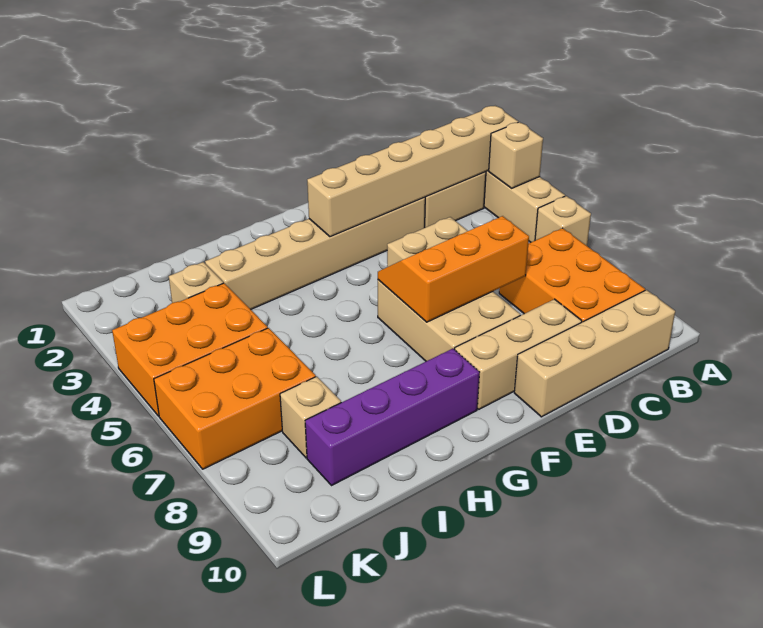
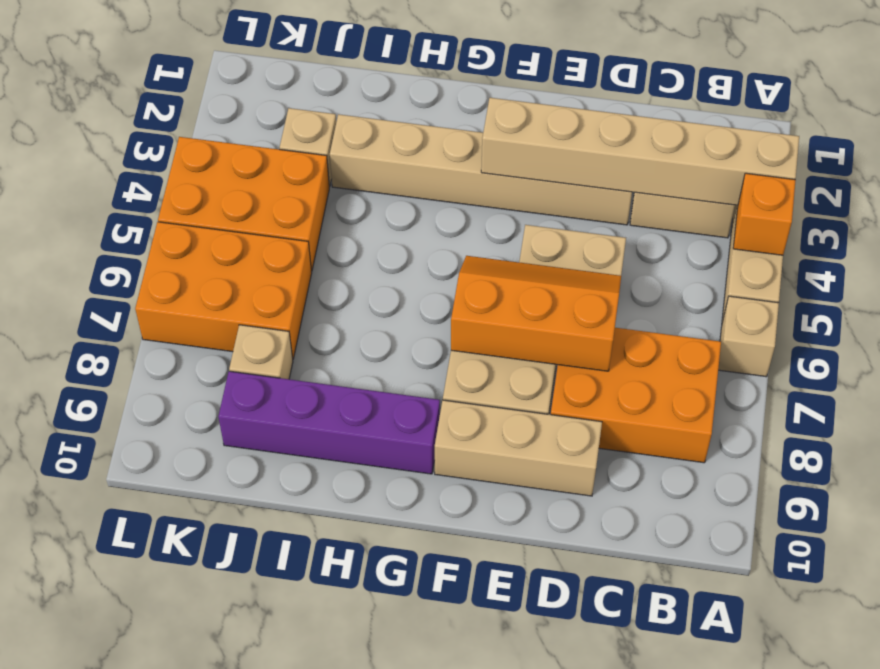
tan 1x1 brick [489,122,543,188] -> orange 1x1 brick [733,173,796,255]
orange 2x3 brick [499,228,645,322] -> orange 2x3 brick turned to [551,328,721,463]
tan 1x4 brick [514,290,675,417] -> none

